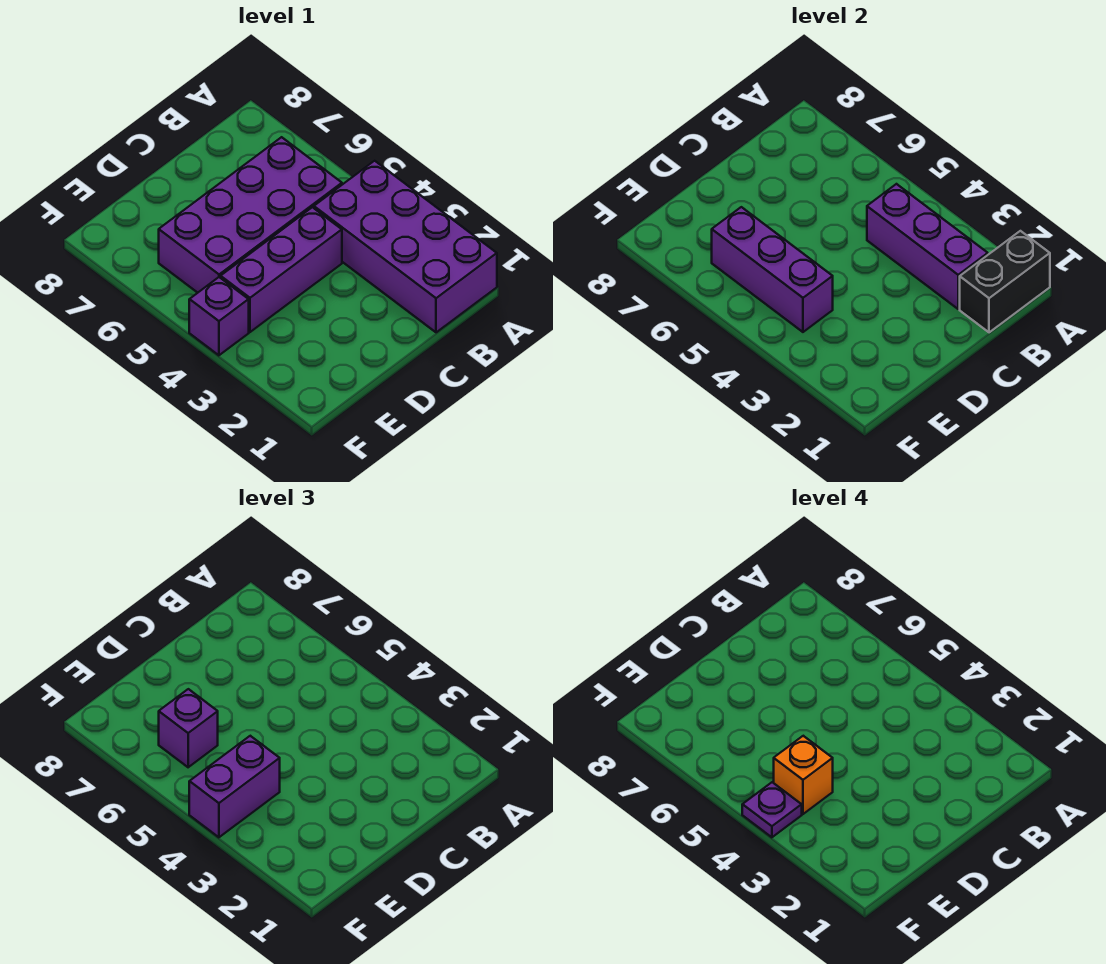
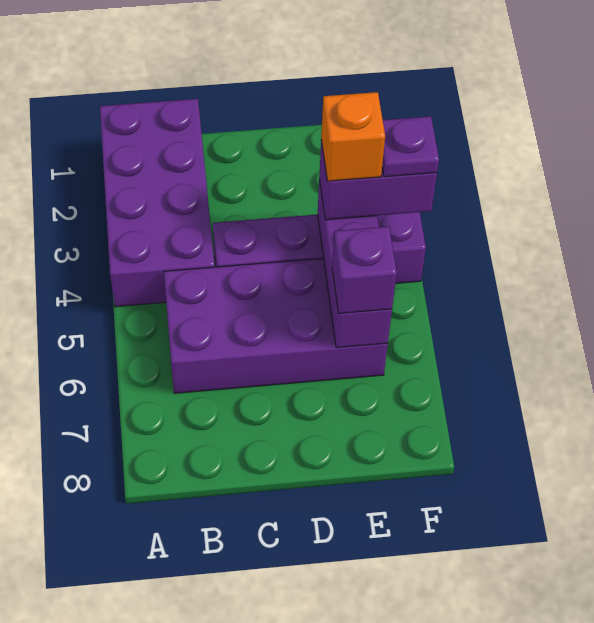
black 1x2 brick [960,231,1050,332] -> none
purple 1x3 brick [867,184,988,309] -> none

